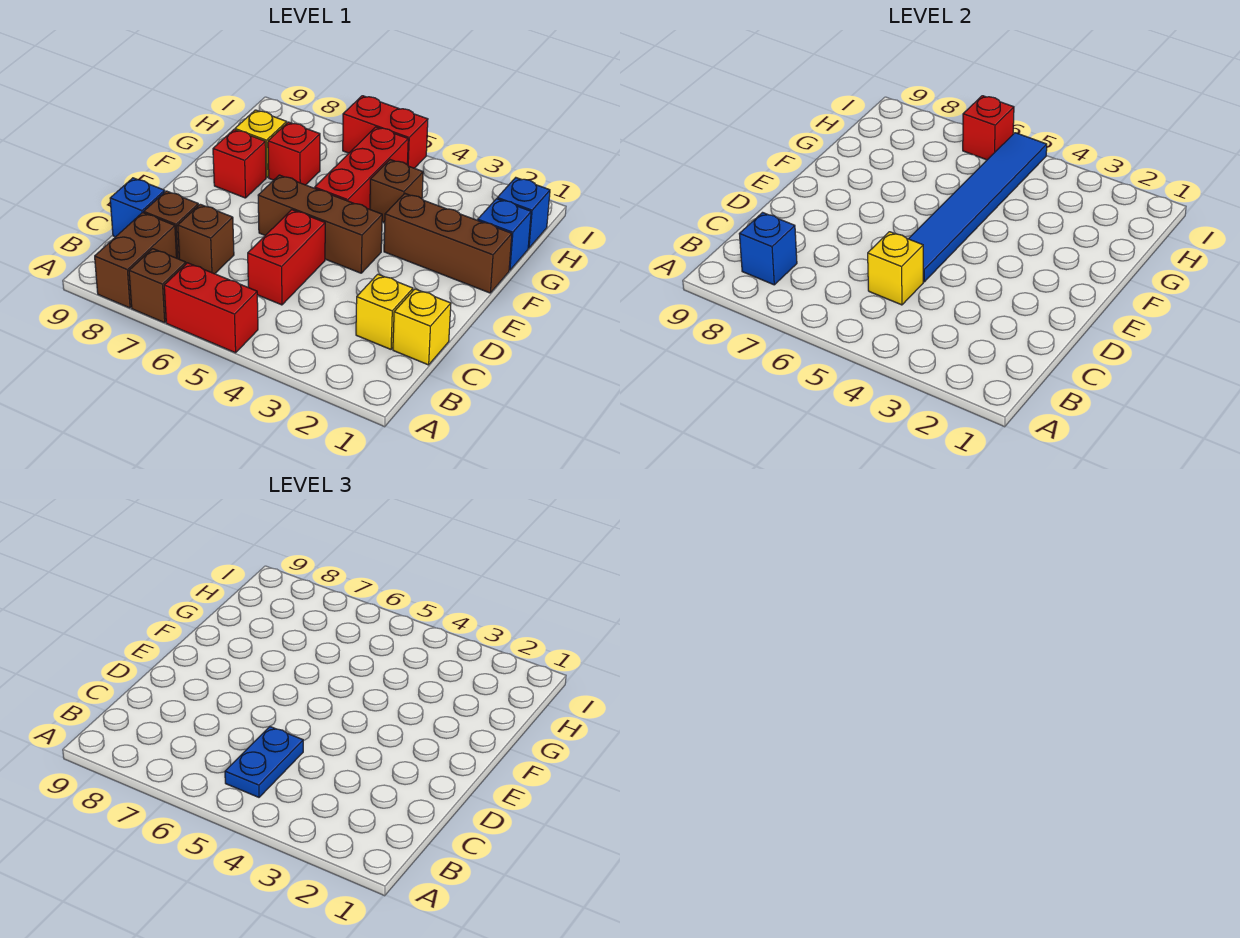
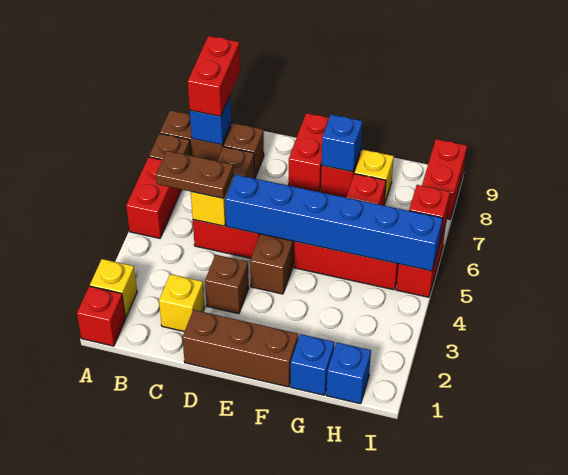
none -> red 1x1 brick [77,286,125,346]
blue 1x2 plate [225,727,303,797] -> brown 1x2 plate [156,151,233,198]
none -> red 1x2 brick [188,36,240,116]
yellow 1x1 brick [393,289,451,365] -> yellow 1x1 brick moved to [90,259,137,318]
blue 1x1 brick [110,178,165,237] -> blue 1x1 brick moved to [322,115,362,172]
blue 1x6 tile [909,133,1047,282] -> blue 1x6 brick [225,175,443,271]
none -> red 1x2 brick [289,113,329,192]
brown 1x3 brick [384,194,512,293] -> brown 1x3 brick turned to [182,310,298,387]
brown 1x1 brick [370,160,423,223] -> brown 1x1 brick moved to [205,255,249,314]
none -> red 1x2 brick [422,139,467,219]

